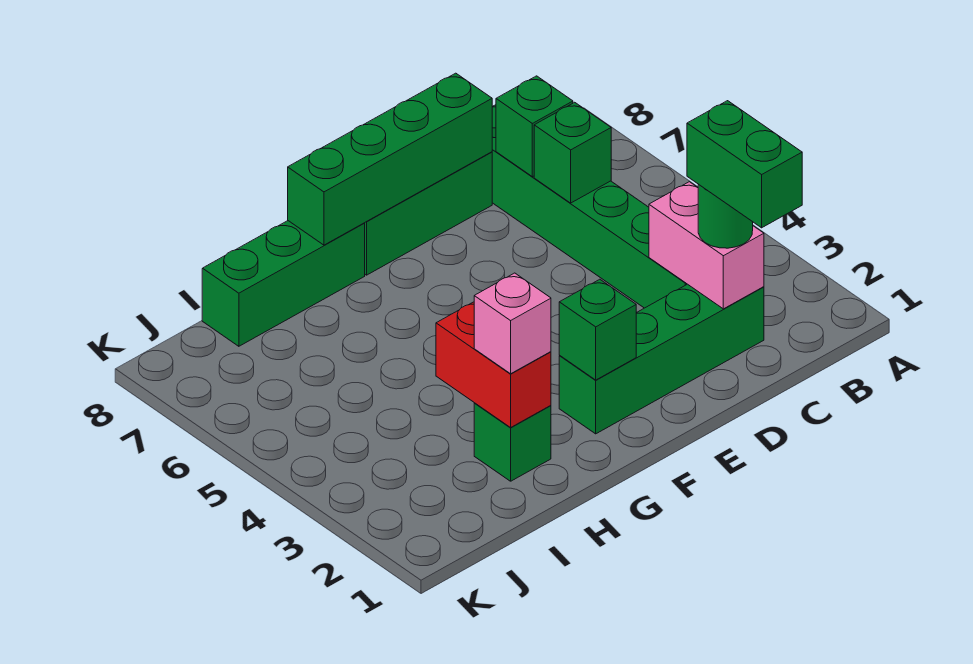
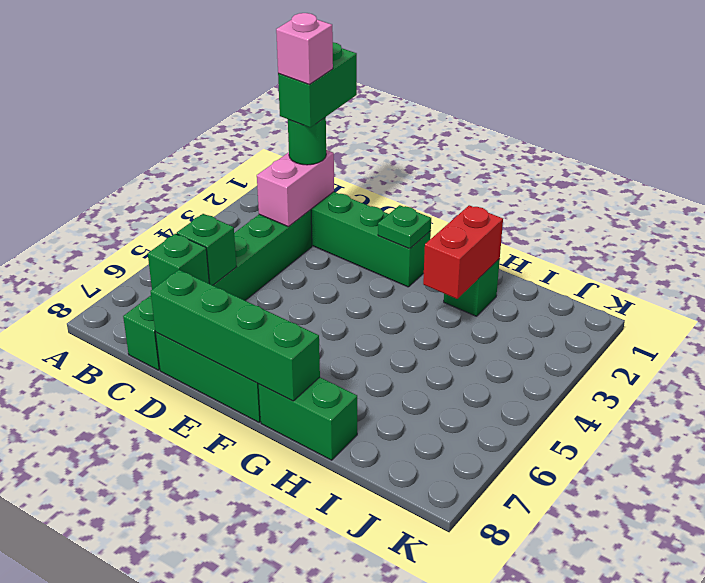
green 1x1 brick [559,279,636,380] -> green 1x1 plate [378,205,431,249]
green 1x3 brick [202,221,365,346] -> green 1x2 brick [259,377,357,460]
pink 1x1 brick [474,273,551,374] -> pink 1x1 brick moved to [276,13,333,85]

